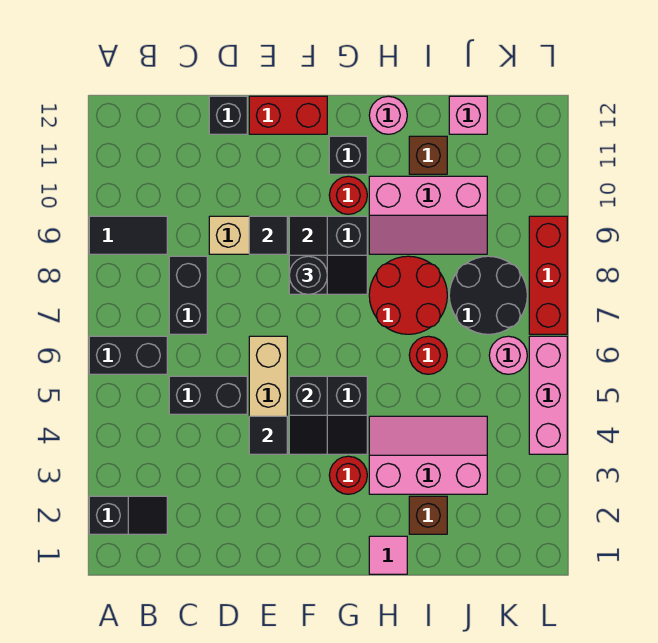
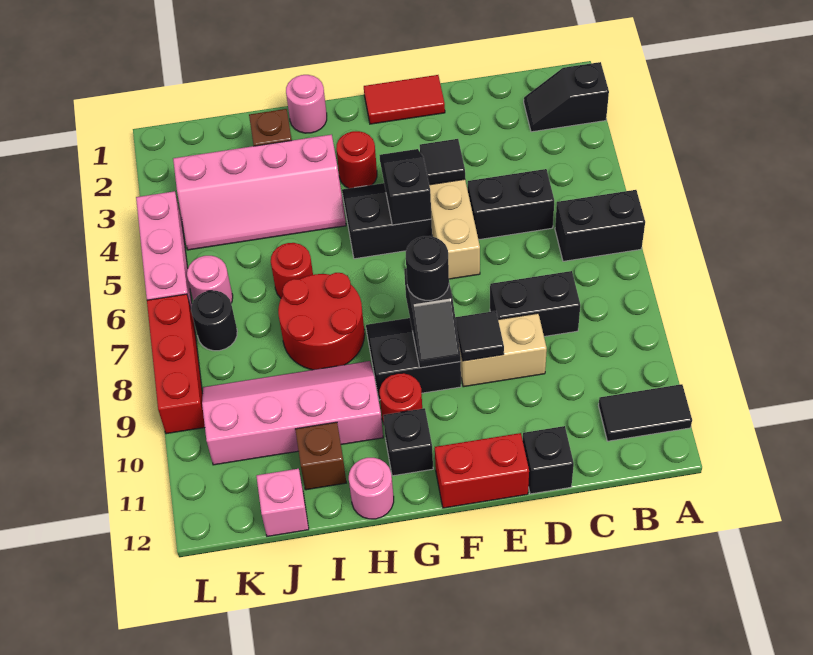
black 1x2 tile [89,216,167,254] -> black 1x2 tile moved to [599,384,692,441]
black 1x2 brick [169,256,207,334] -> black 1x2 brick turned to [490,271,580,336]
none -> red 1x2 tile [364,75,445,124]
pink 1x1 tile [369,536,407,574] -> pink 1x1 round brick [286,75,327,133]
pink 2x3 slope [369,416,487,494] -> pink 2x4 slope [173,135,346,250]
pink 2x3 slope [369,176,487,254] -> pink 2x4 slope [202,361,383,465]
black 2x2 round brick [449,256,527,334] -> black 1x1 round brick [191,291,237,351]

